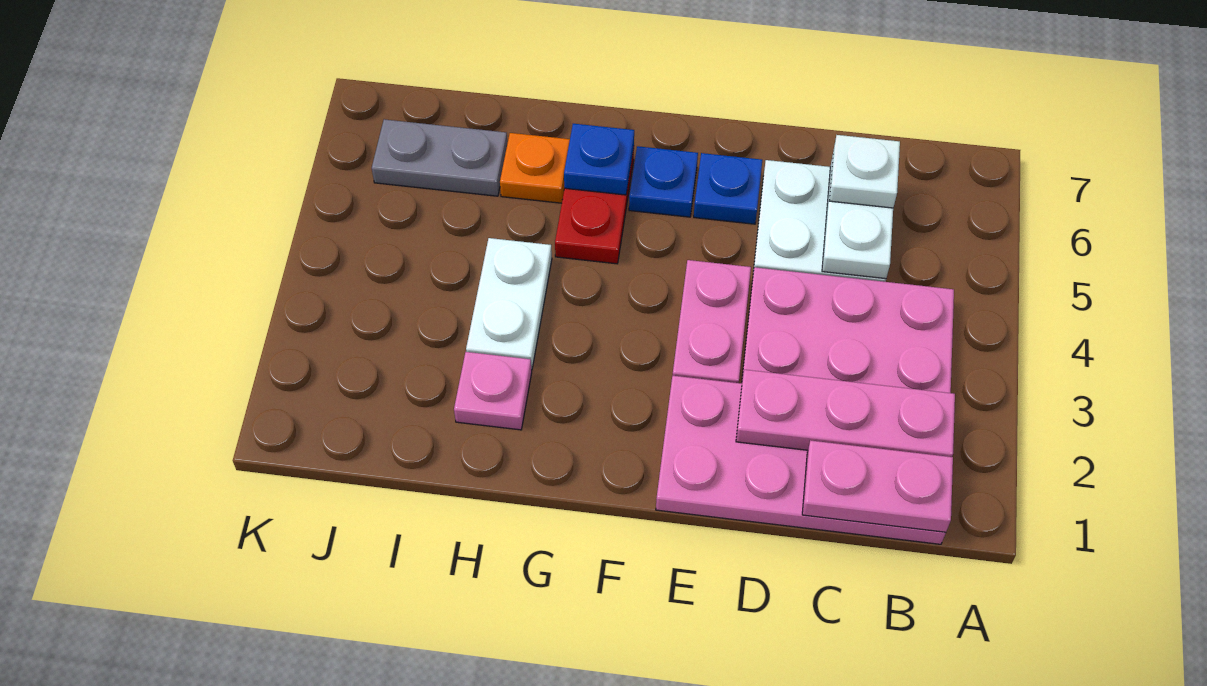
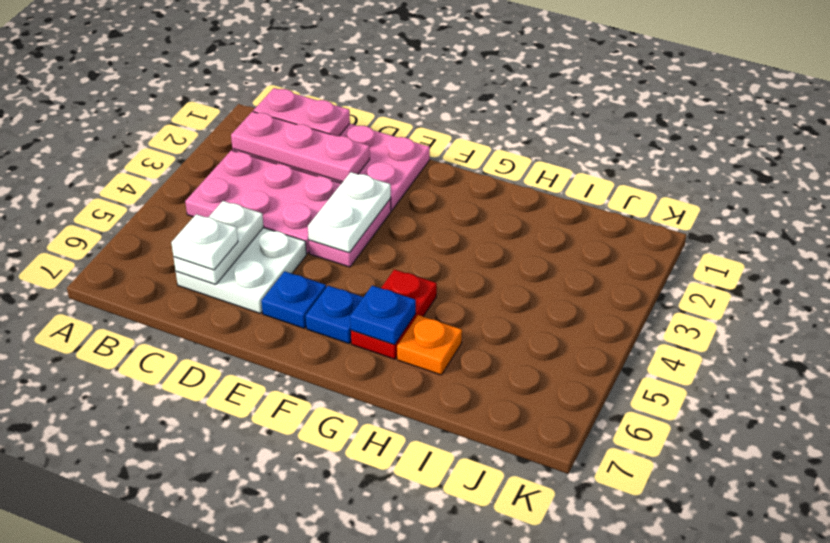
pink 1x1 plate [454,352,532,430] -> none
white 1x2 plate [466,238,552,370] -> white 1x2 plate moved to [308,172,391,253]
grey 1x2 plate [372,119,508,196] -> none

